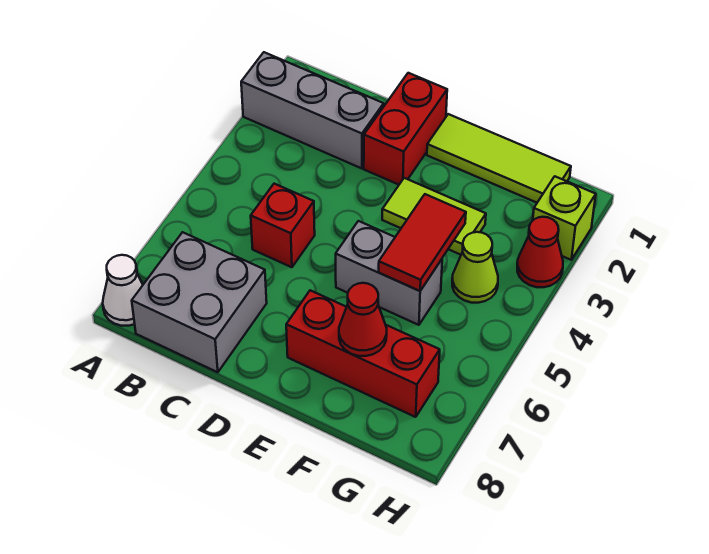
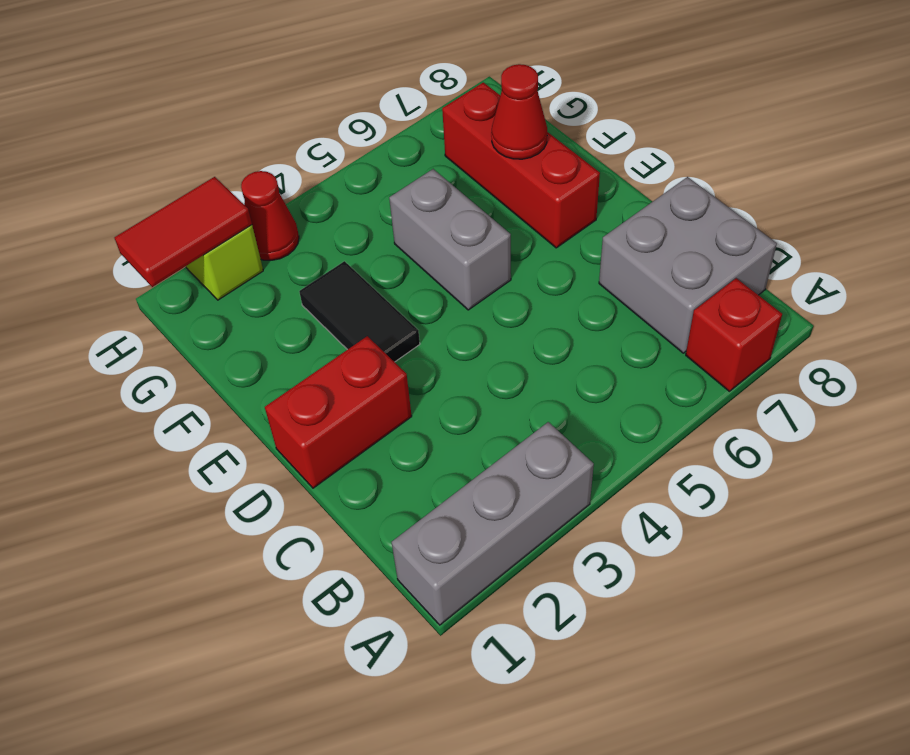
grey 1x3 brick [241,52,384,168] -> grey 1x3 brick turned to [392,422,594,625]
white 1x1 cone [103,255,143,326] -> none
red 1x1 brick [251,184,315,267] -> red 1x1 brick moved to [686,278,782,391]
lime 1x3 tile [427,114,571,203] -> none
lime 1x2 tile [382,178,486,255] -> black 1x2 tile [299,261,420,362]
red 1x2 tile [379,194,466,291] -> red 1x2 tile moved to [114,177,252,287]
lime 1x1 cone [452,232,498,303] -> none

